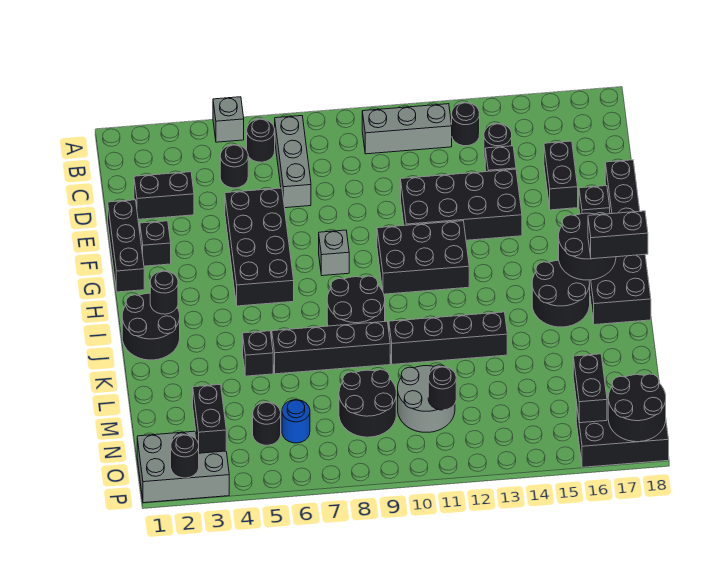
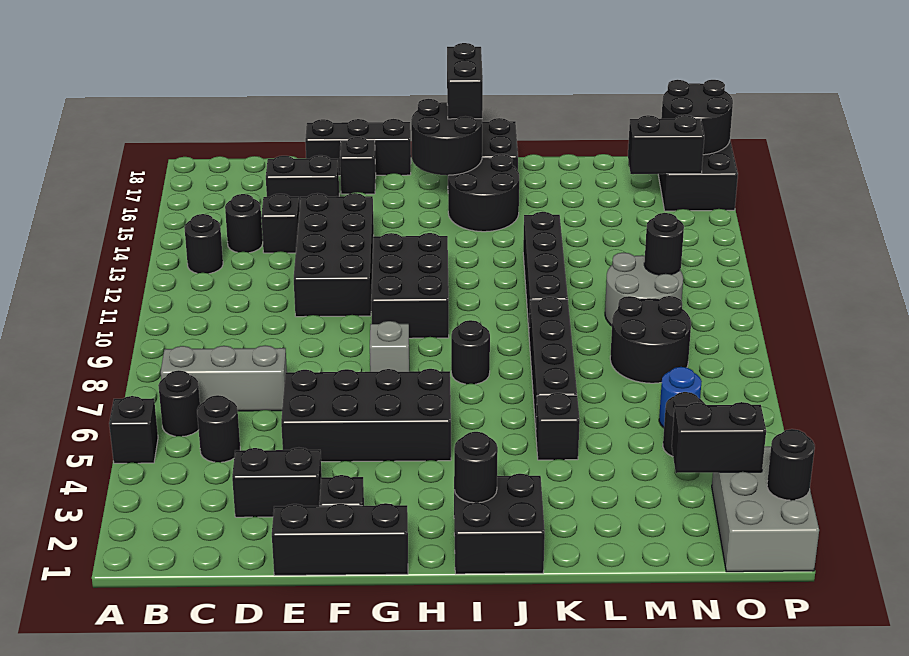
grey 1x1 brick [213,97,244,142] -> black 1x1 brick [109,396,158,463]
grey 1x3 brick [362,104,452,154] -> none
black 1x2 brick [134,172,194,219] -> black 1x2 brick turned to [232,448,322,517]
black 2x2 round brick [122,293,180,360] -> black 2x2 brick [454,474,545,574]
black 2x2 round brick [327,276,385,326] -> black 1x1 round brick [451,320,490,384]

